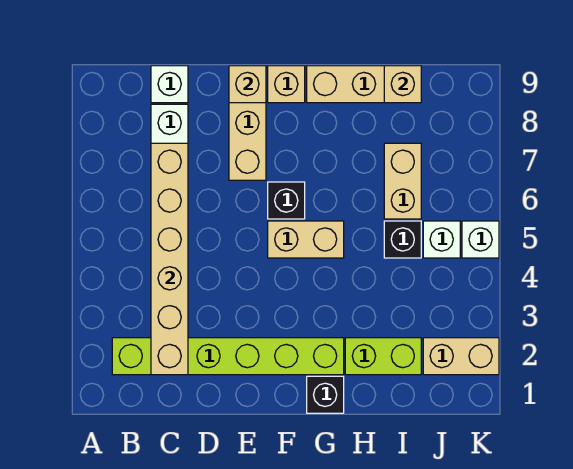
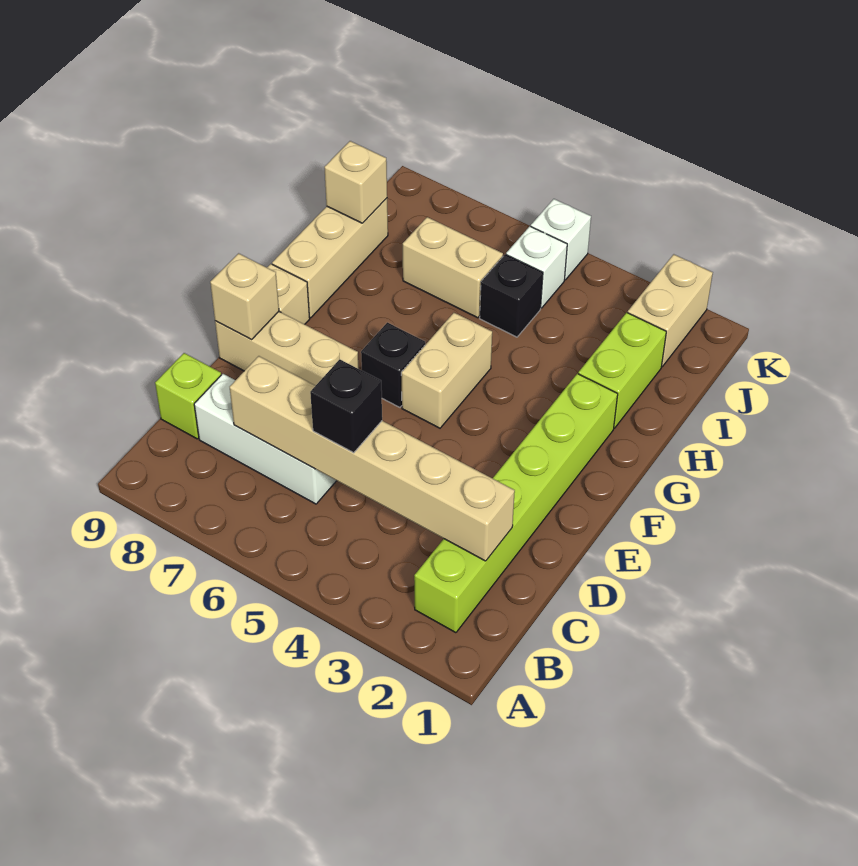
white 1x1 brick [151,66,188,103] -> lime 1x1 brick [155,353,221,439]
black 1x1 brick [307,376,344,413] -> black 1x1 brick moved to [310,359,382,453]

